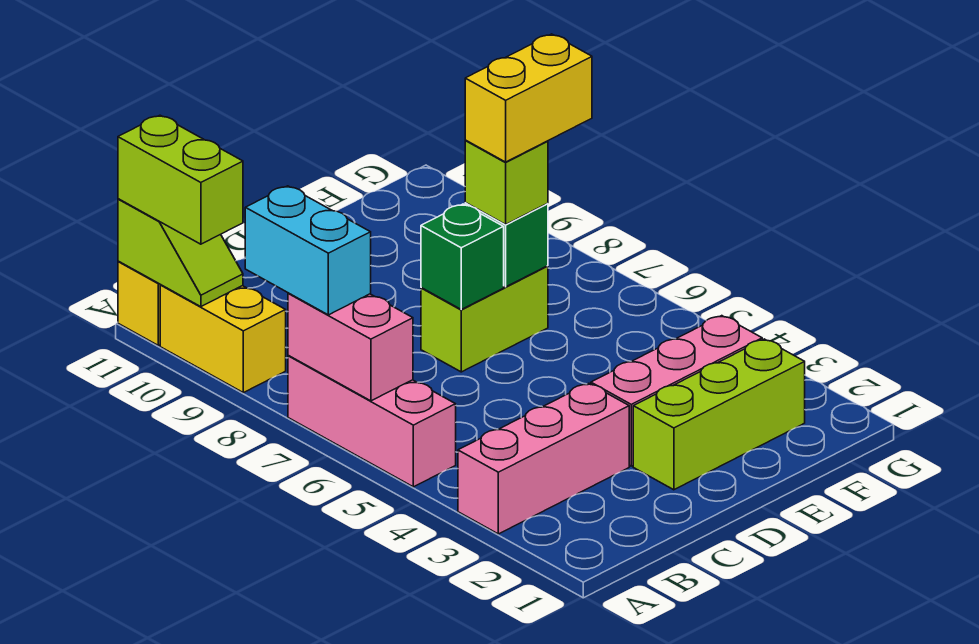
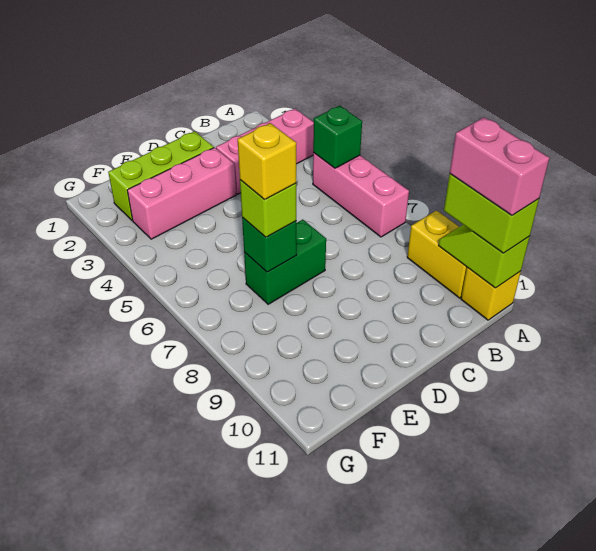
pink 1x2 brick [288,293,413,401] -> pink 1x2 brick moved to [450,117,549,215]
cyan 1x2 brick [245,186,371,315] -> none
lime 1x2 brick [421,266,548,372] -> green 1x2 brick [244,220,326,304]
green 1x1 brick [421,204,504,309] -> green 1x1 brick moved to [313,106,362,168]
yellow 1x2 brick [465,34,592,162] -> yellow 1x1 brick [237,123,296,200]

